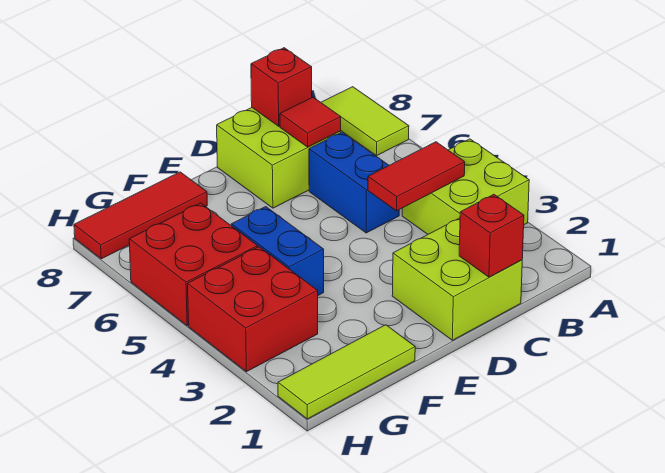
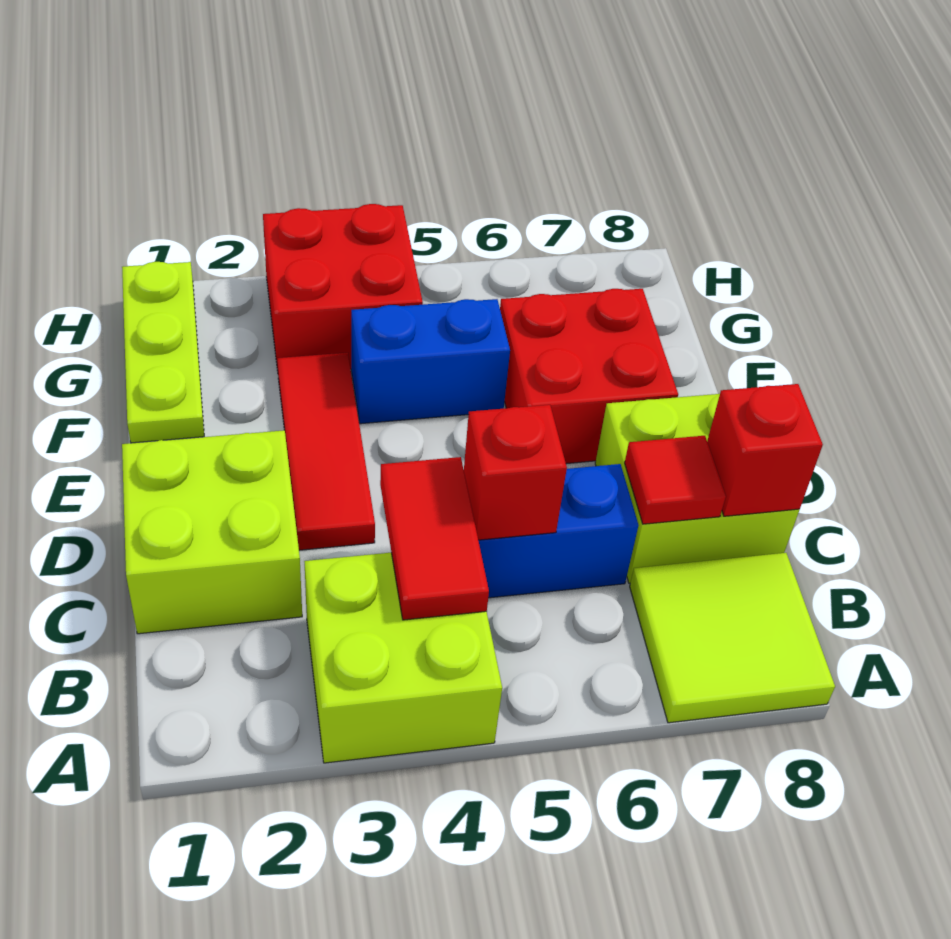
lime 1x2 tile [321,87,409,156] -> lime 2x2 tile [630,553,835,723]
red 1x1 brick [459,194,524,277] -> red 1x1 brick moved to [464,405,567,540]
lime 1x3 tile [278,325,415,419] -> lime 1x3 plate [122,262,204,443]
red 1x3 tile [74,172,207,259] -> red 1x3 tile moved to [277,353,375,550]
red 2x2 brick [129,203,258,326] -> red 2x2 brick moved to [500,289,678,464]

